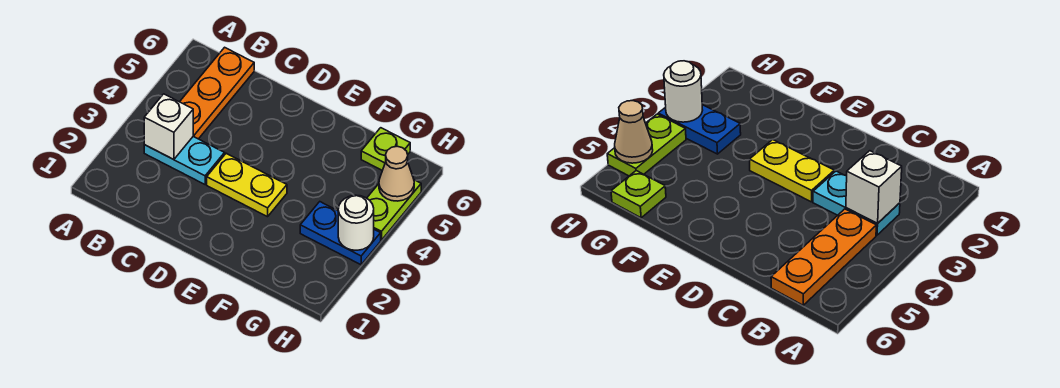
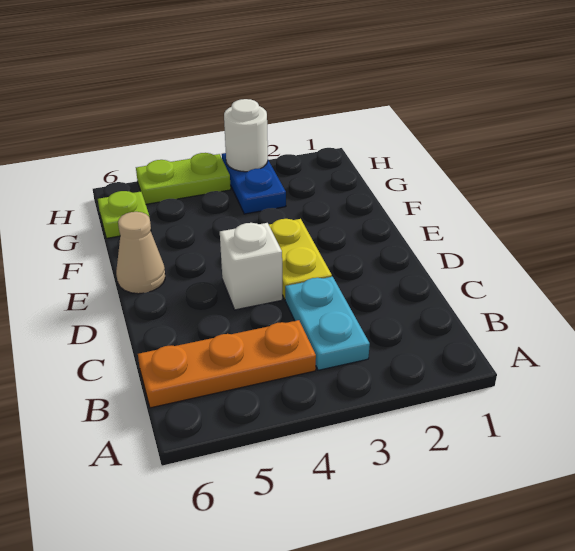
white 1x1 brick [144,94,193,160] -> white 1x1 brick moved to [220,223,282,310]
tan 1x1 cone [379,146,414,201] -> tan 1x1 cone moved to [116,212,165,294]

